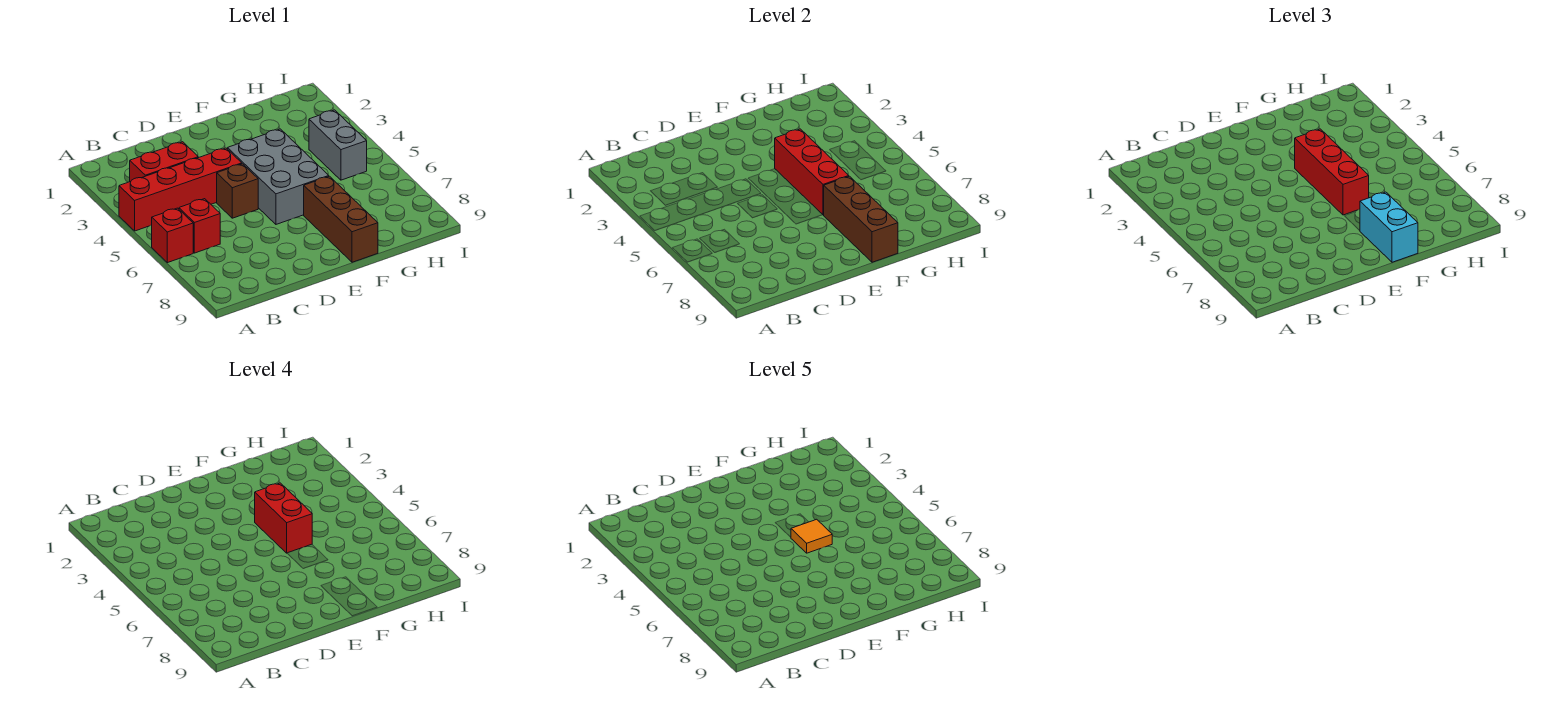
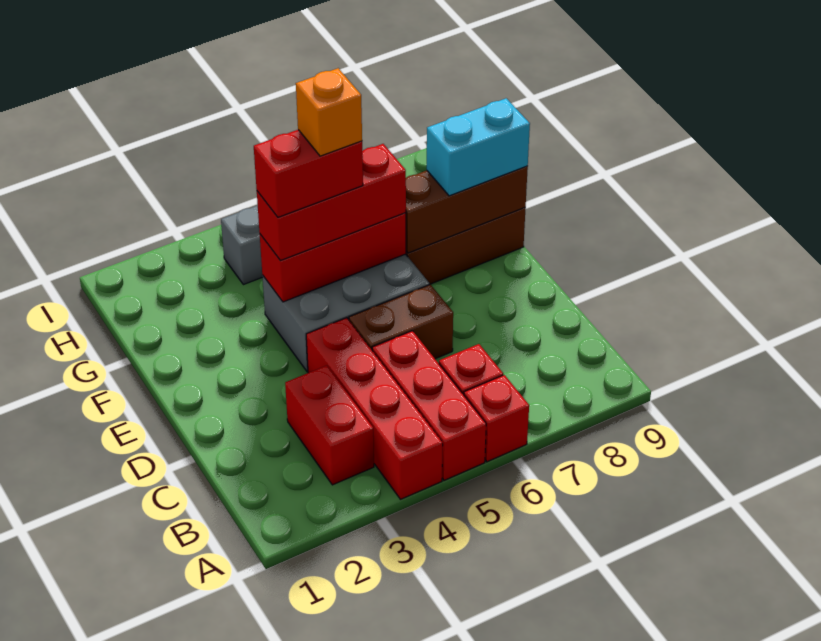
none -> red 1x3 brick [372,331,486,480]
brown 1x1 brick [217,164,258,218] -> brown 1x2 brick [349,284,453,359]
orange 1x1 tile [791,519,832,553] -> orange 1x1 brick [296,68,362,156]

